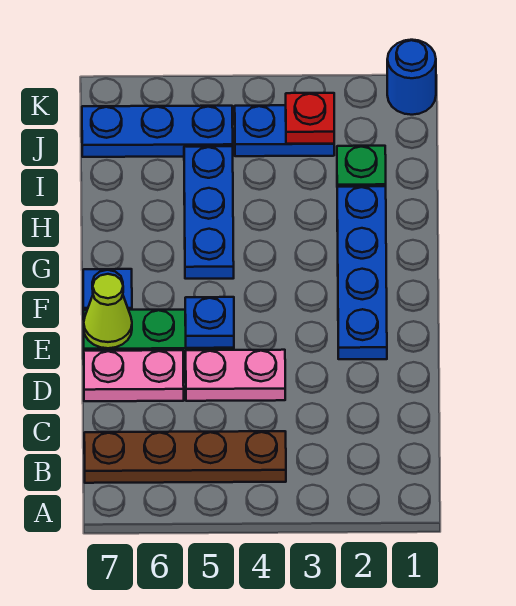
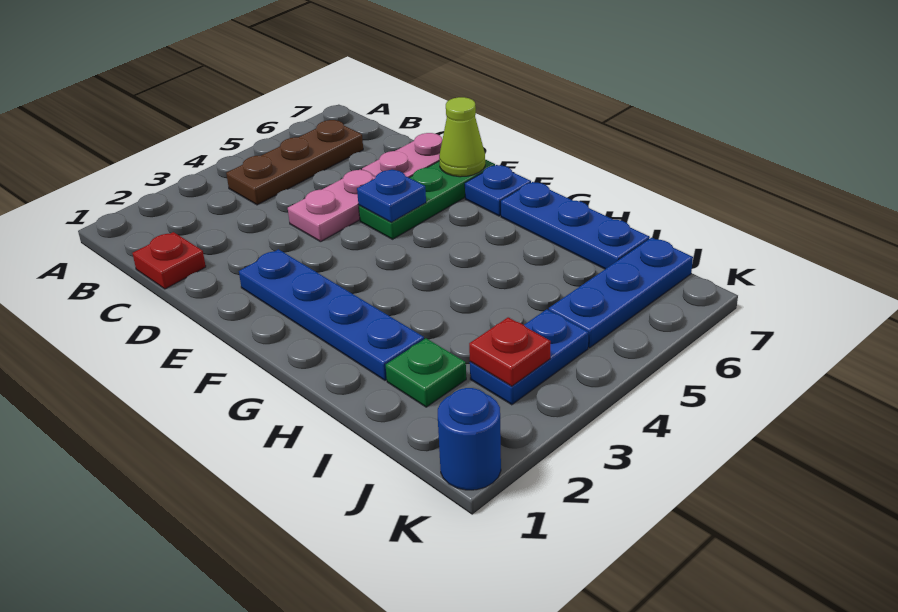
brown 1x4 plate [84,431,286,483] -> brown 1x3 plate [226,120,363,205]
none -> red 1x1 plate [132,232,206,289]
blue 1x3 plate [184,146,234,279] -> blue 1x3 plate moved to [501,182,650,269]

